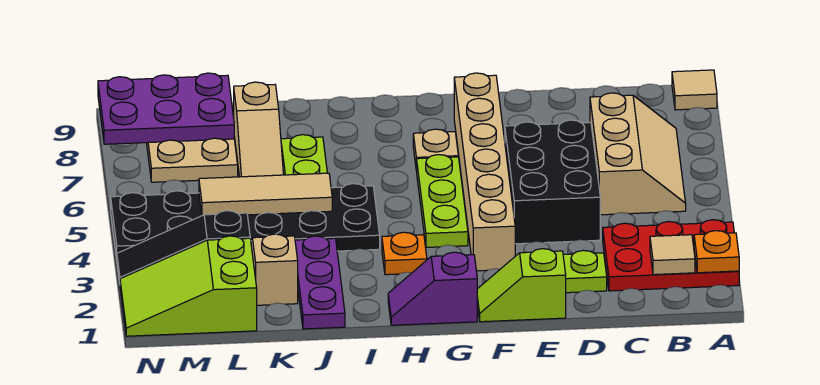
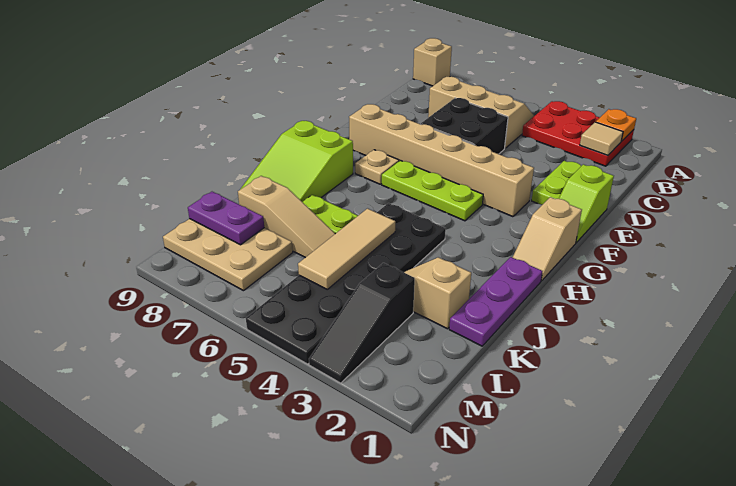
red 2x3 plate [603,220,739,291] -> red 2x3 plate turned to [522,101,634,166]
tan 1x1 tile [672,70,717,110] -> tan 1x1 brick [413,38,452,86]
black 2x3 brick [505,120,600,244] -> black 2x2 brick [421,98,508,154]
purple 1x2 slope [388,252,477,325] -> tan 1x2 slope [513,197,582,281]
orange 1x1 plate [382,232,427,275] -> none
purple 1x3 plate [295,236,345,329] -> purple 1x3 plate turned to [449,257,543,346]
lime 2x3 slope [120,236,257,336] -> lime 2x3 slope moved to [240,121,353,202]
purple 2x3 plate [98,73,234,144] -> purple 1x2 plate [188,192,264,245]

